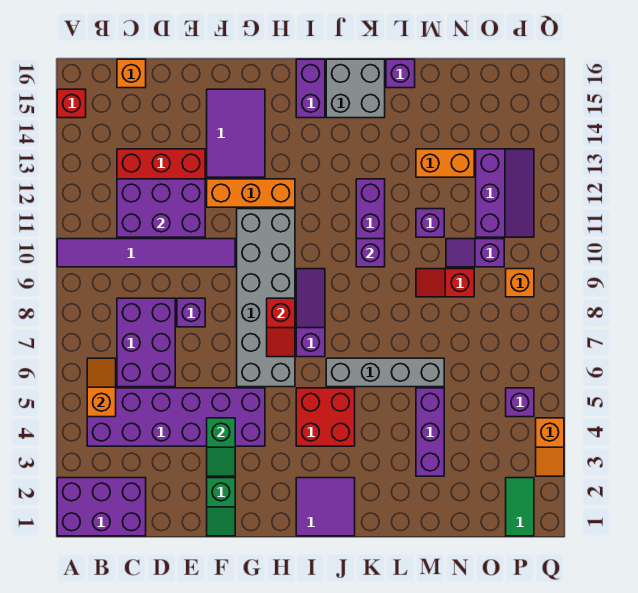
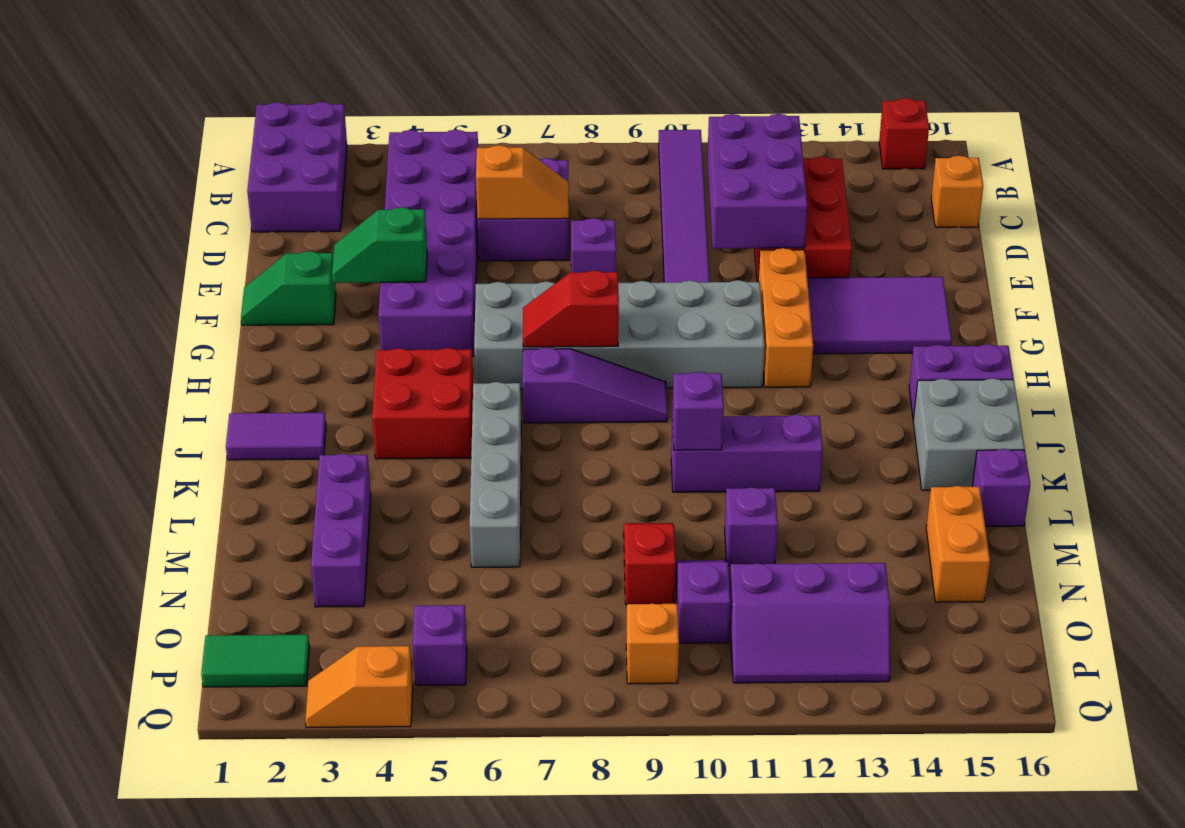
orange 1x2 slope [87,358,116,417] -> orange 1x2 slope moved to [476,145,569,219]
purple 2x3 brick [117,298,175,387] -> purple 2x2 brick [478,158,569,261]
purple 2x2 tile [296,478,355,536] -> purple 1x2 tile [226,413,326,460]
purple 1x3 brick [416,388,444,476] -> purple 1x3 brick turned to [311,454,371,607]
orange 1x2 brick [416,149,474,177] -> orange 1x2 brick moved to [926,486,990,602]

